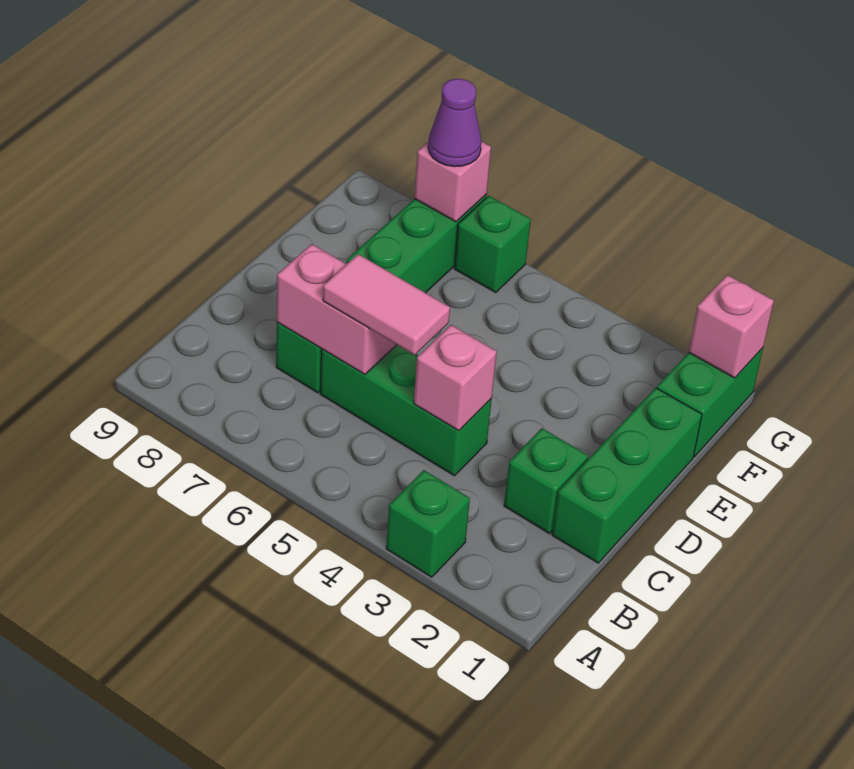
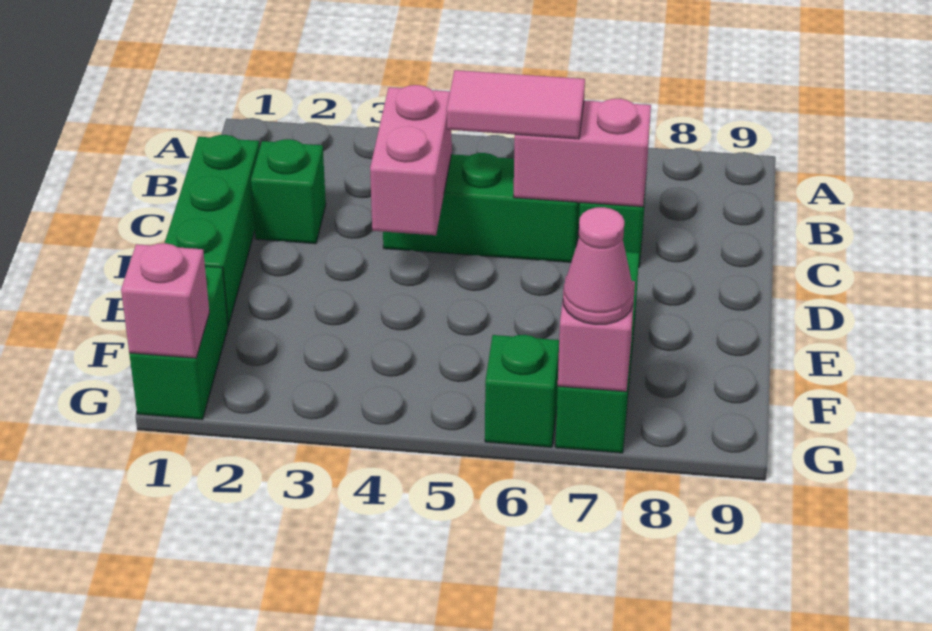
green 1x1 brick [386,470,470,577] -> none
pink 1x1 brick [414,325,497,431] -> pink 1x2 brick [370,85,452,235]
purple 1x1 cone [428,79,482,167] -> pink 1x1 cone [563,207,634,325]

